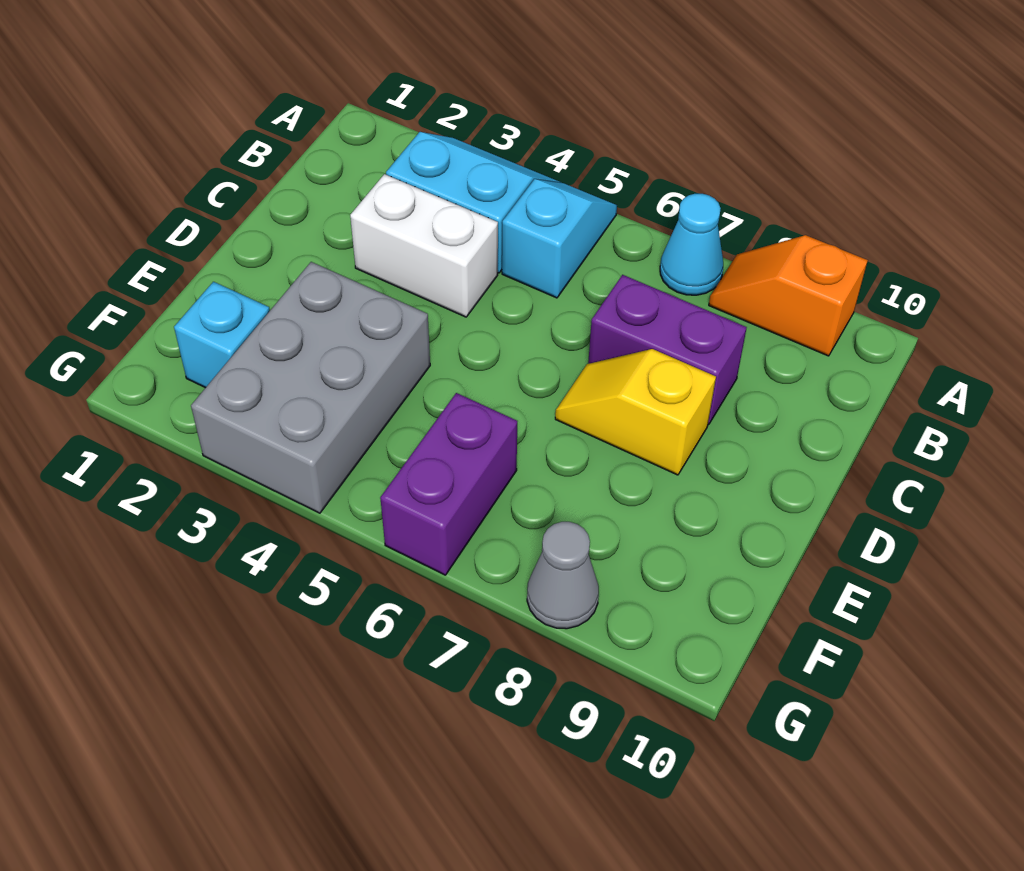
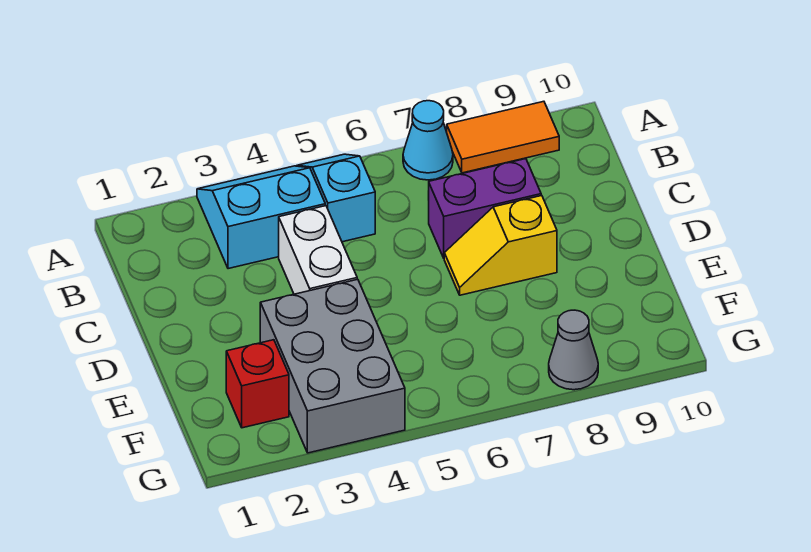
orange 1x2 slope [709,235,868,356] -> orange 1x2 tile [447,101,559,173]
white 1x2 brick [350,174,498,317] -> white 1x2 brick turned to [279,206,357,294]
cyan 1x1 brick [174,282,270,388] -> red 1x1 brick [226,340,289,428]
purple 1x2 brick [380,393,517,575] -> none

